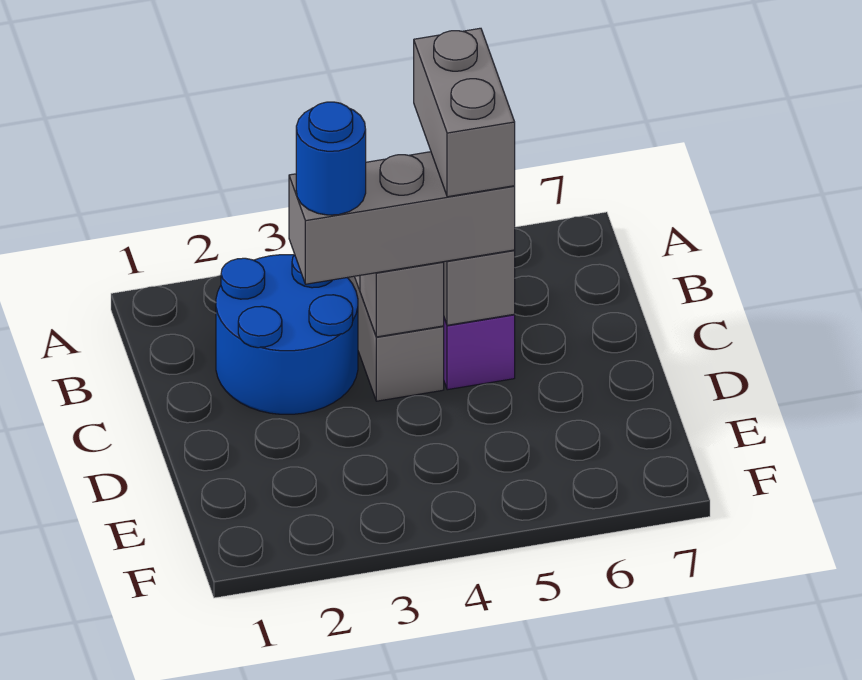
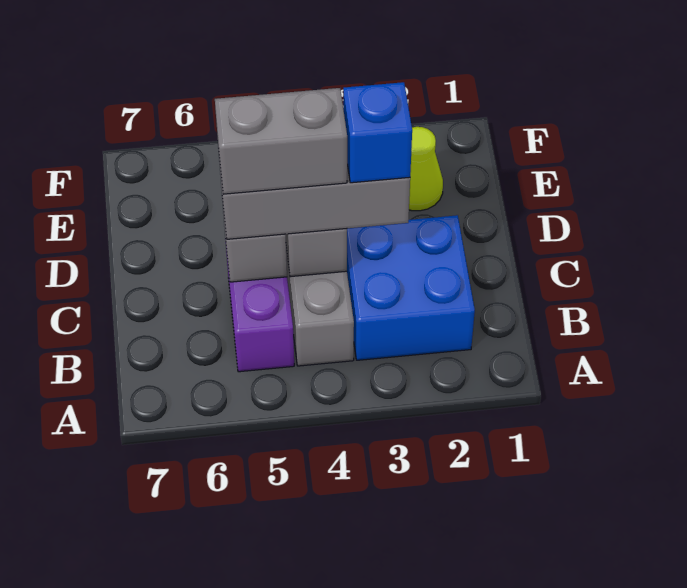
blue 2x2 round brick [216,255,358,414] -> blue 2x2 brick [347,215,475,360]
grey 1x2 brick [414,28,515,197] -> grey 1x2 brick turned to [215,88,347,194]
blue 1x1 round brick [296,102,366,215] -> blue 1x1 brick [343,82,412,183]
none -> lime 1x1 cone [409,127,443,211]

